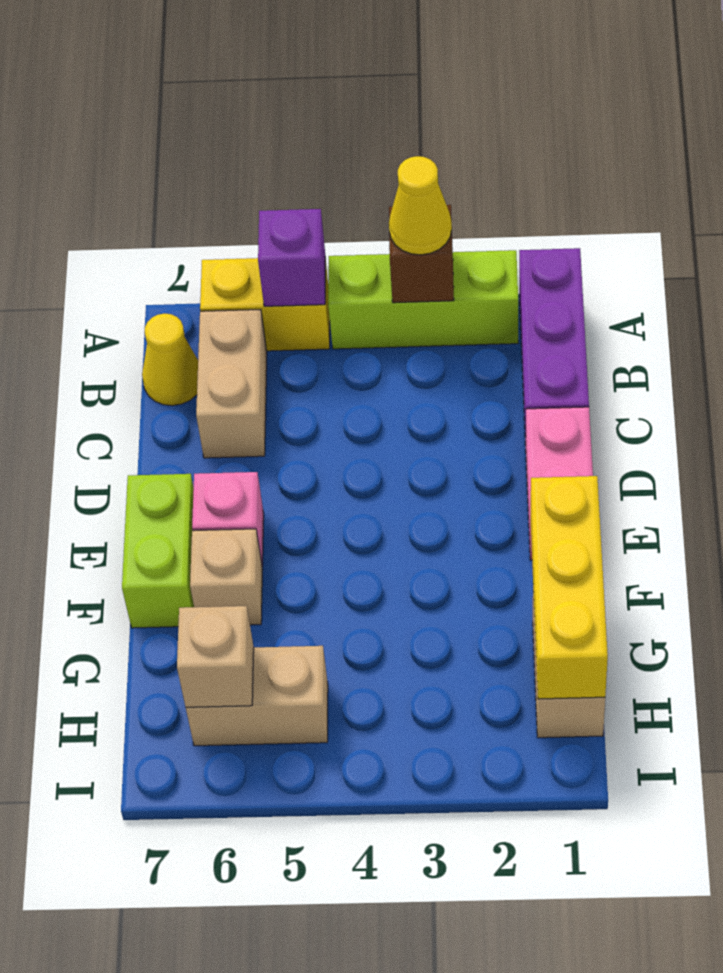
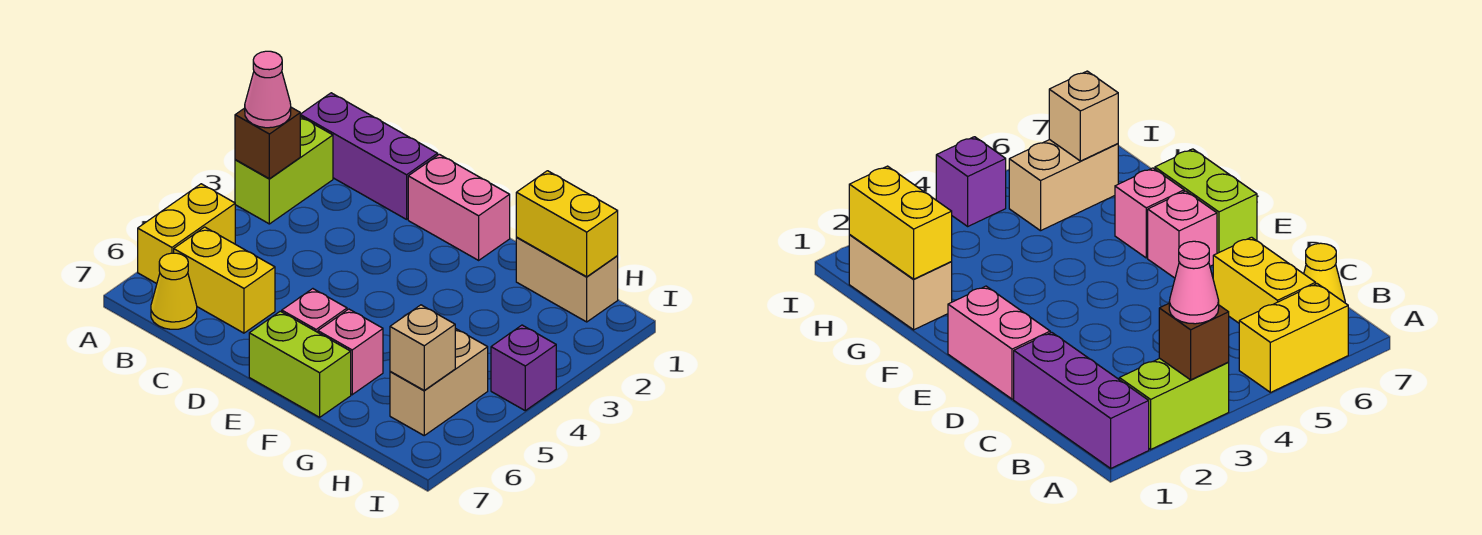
lime 1x3 brick [328,250,518,349] -> lime 1x2 brick [235,117,333,224]
yellow 1x1 cone [389,156,452,255] -> pink 1x1 cone [245,51,291,128]
purple 1x1 brick [258,209,325,306] -> purple 1x1 brick moved to [491,325,556,411]
tan 1x2 brick [196,309,267,458] -> yellow 1x2 brick [174,227,275,333]
yellow 1x3 brick [530,476,608,699] -> yellow 1x2 brick [516,171,618,277]
tan 1x1 brick [190,529,263,625] -> pink 1x1 brick [318,309,383,395]

